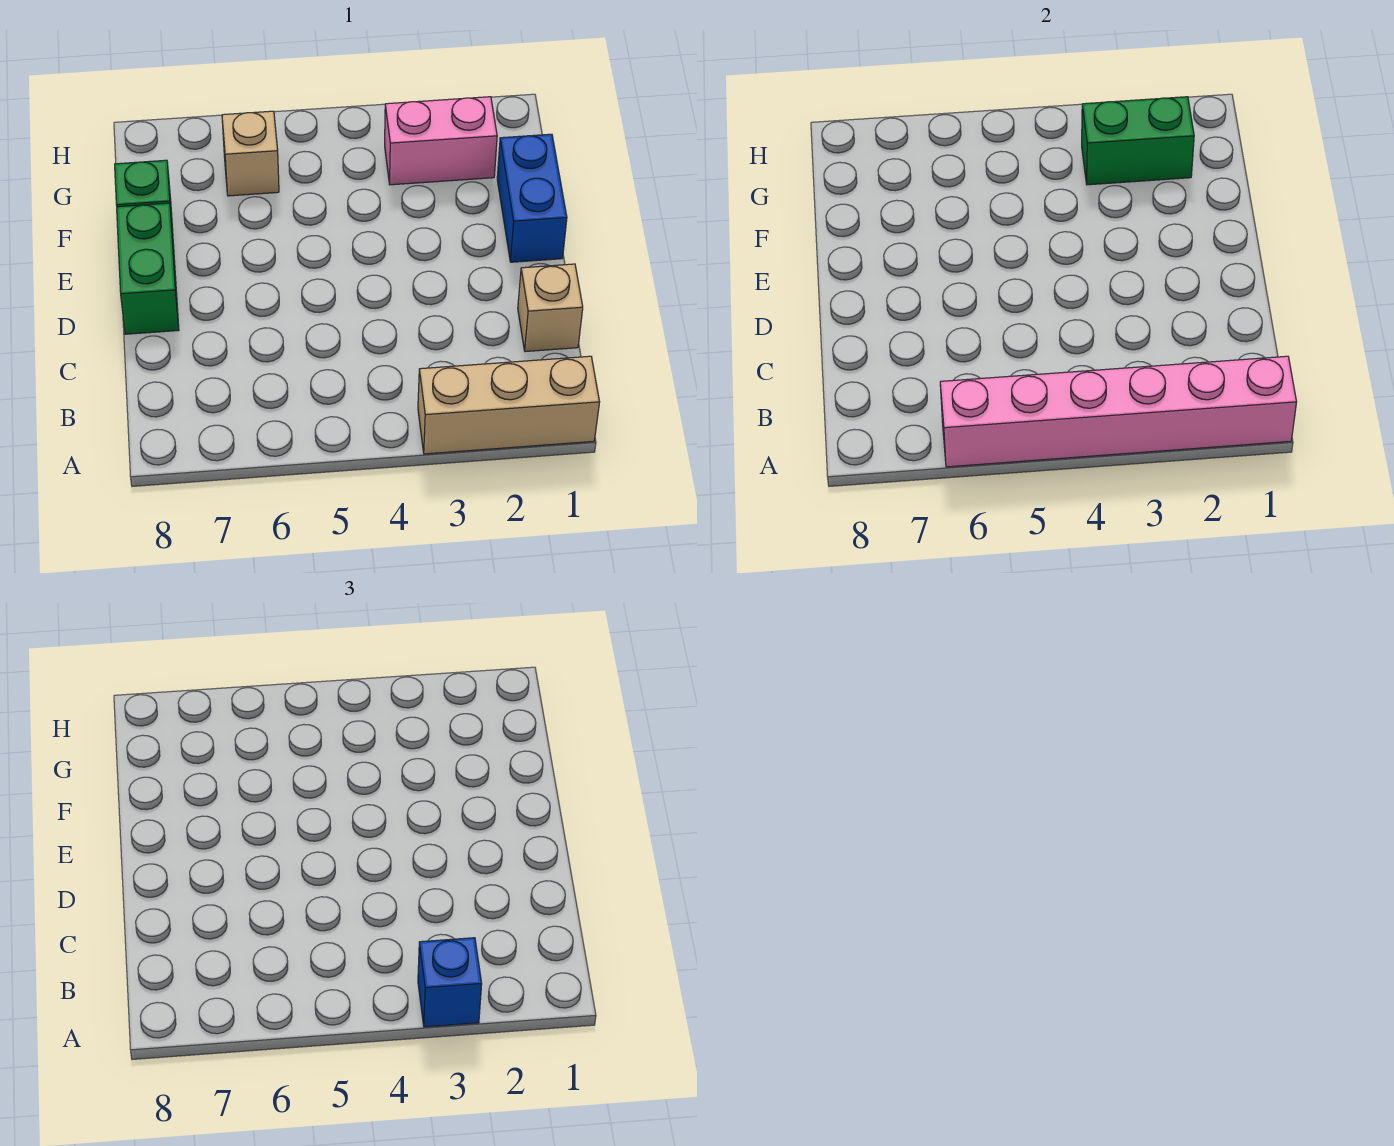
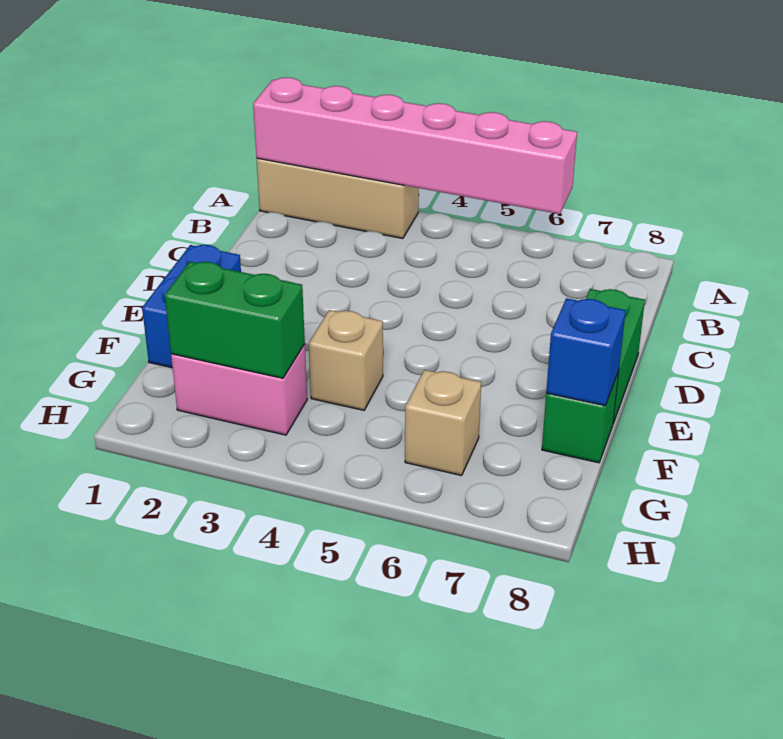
blue 1x1 brick [418,938,482,1027] -> blue 1x1 brick moved to [546,298,626,406]
tan 1x1 brick [518,264,583,352] -> tan 1x1 brick moved to [309,310,383,410]

